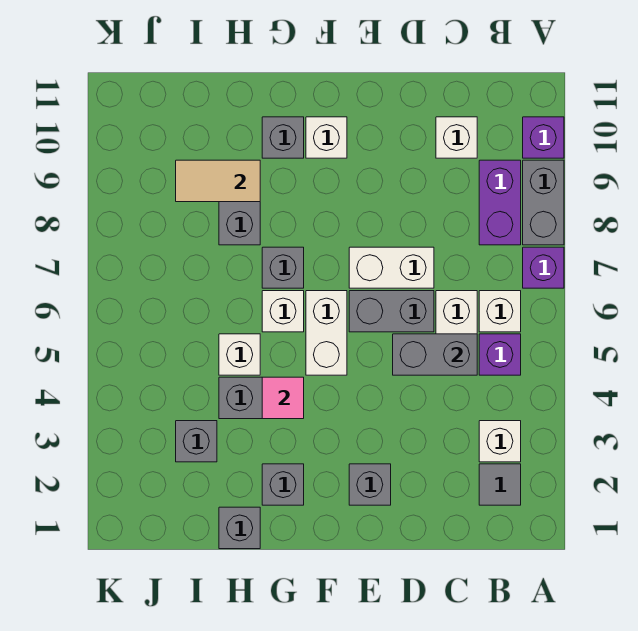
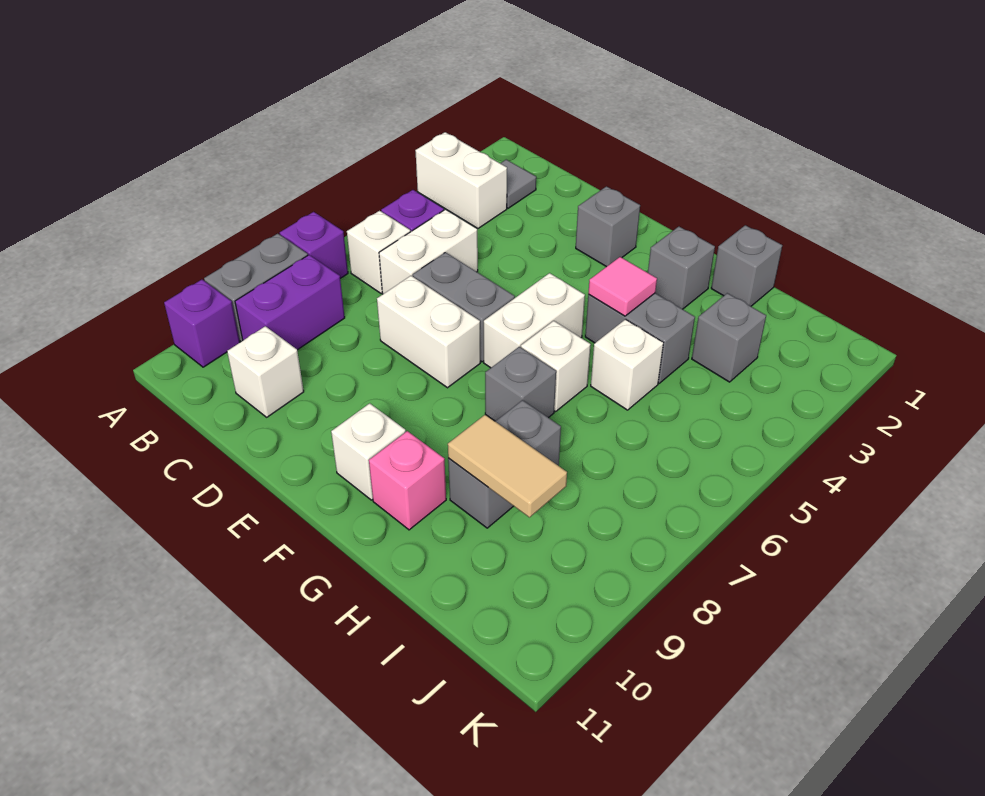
white 1x1 brick [479,421,521,462] -> white 1x2 brick [415,132,507,228]
grey 1x2 brick [393,334,477,375] -> none
grey 1x1 brick [262,117,304,158] -> pink 1x1 brick [369,431,446,530]

